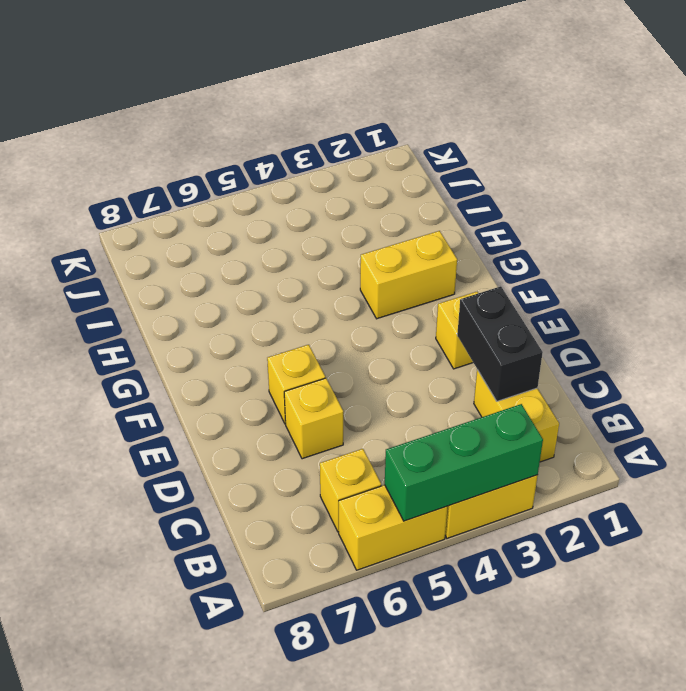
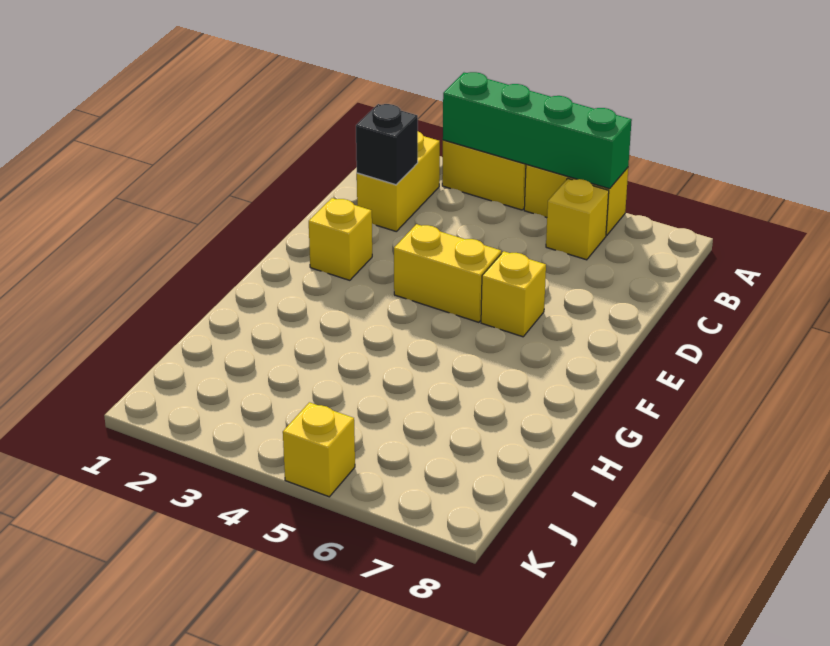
green 1x3 brick [385,404,543,521] -> green 1x4 brick [443,72,632,189]
black 1x2 brick [457,286,543,401] -> black 1x1 brick [356,104,418,185]
yellow 1x1 brick [284,378,343,459] -> yellow 1x1 brick moved to [283,402,355,497]
yellow 1x2 brick [360,231,457,319] -> yellow 1x2 brick moved to [394,224,501,322]

